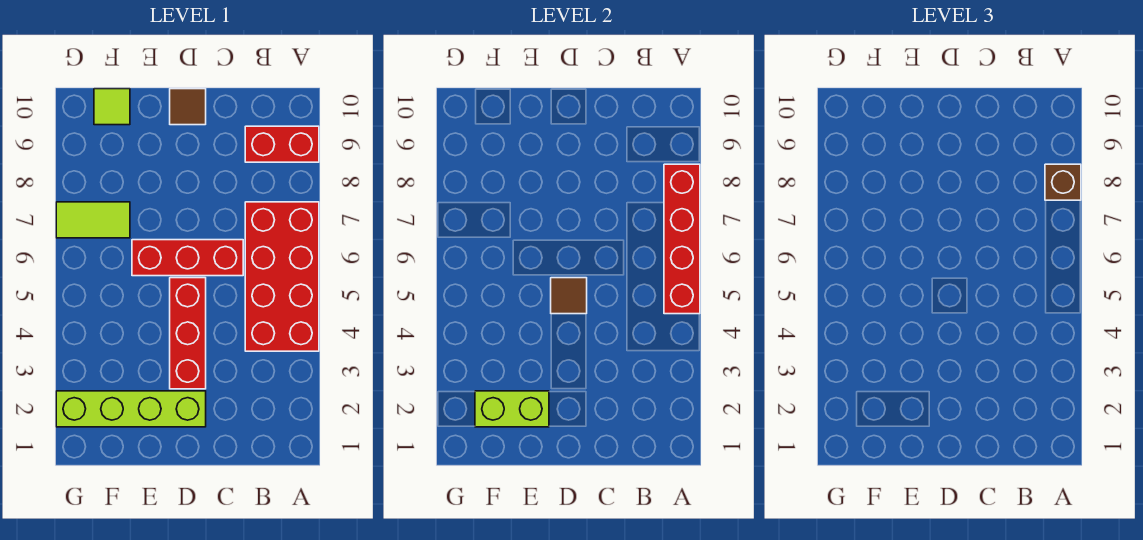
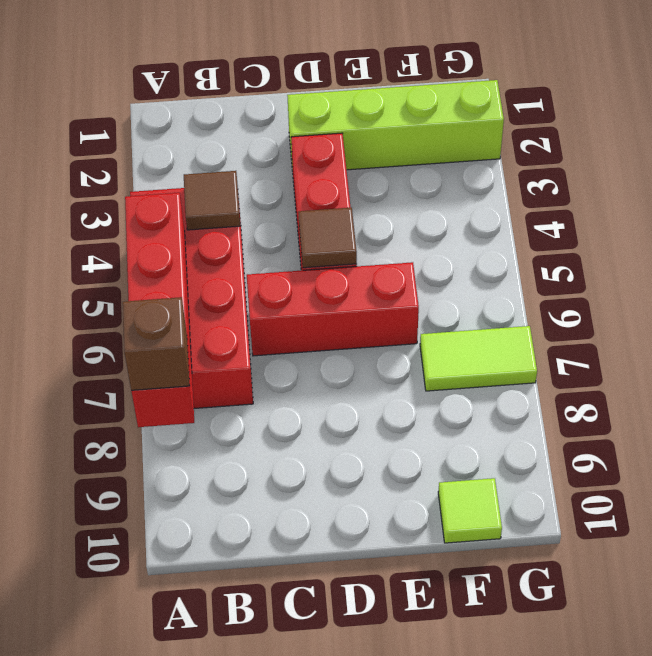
red 1x2 brick [245,126,319,162] -> none
brown 1x1 tile [170,89,206,125] -> brown 1x1 tile moved to [184,171,240,230]
lime 1x2 brick [475,391,549,427] -> none

